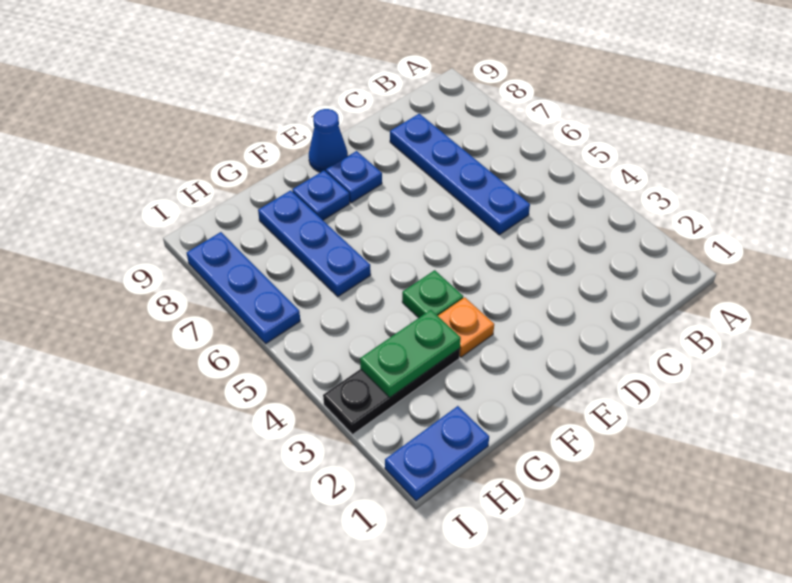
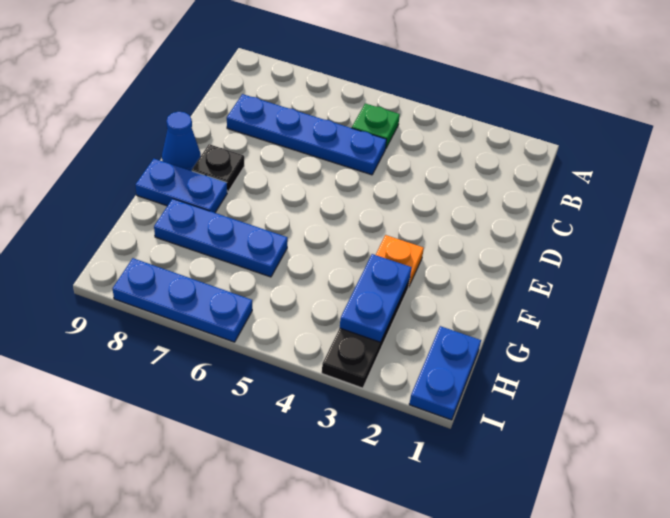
blue 1x1 plate [326,151,382,203] -> black 1x1 plate [192,144,244,192]
green 1x1 plate [402,270,463,318] -> green 1x1 plate moved to [352,103,400,148]
blue 1x1 plate [292,171,350,220] -> blue 1x2 plate [136,159,227,213]
green 1x2 plate [360,310,461,397] -> blue 1x2 plate [340,254,412,342]

